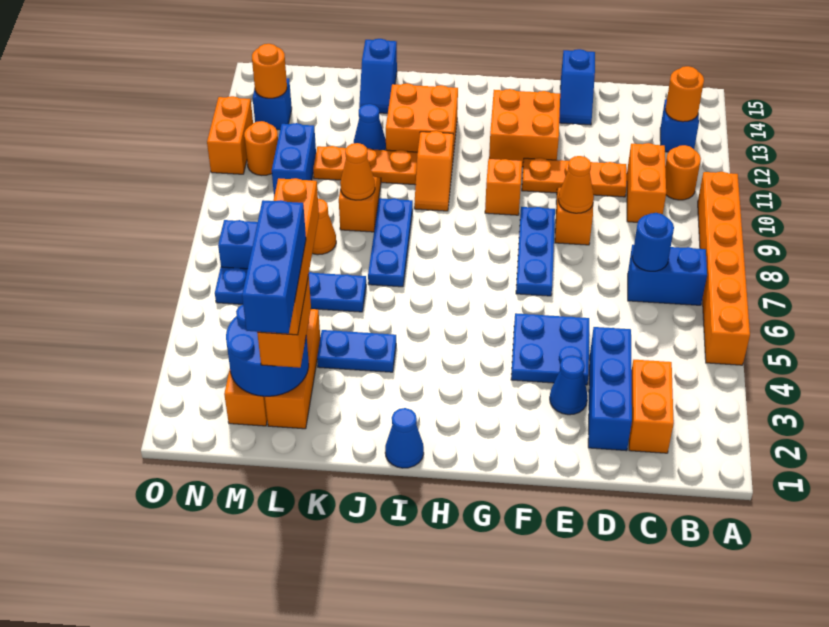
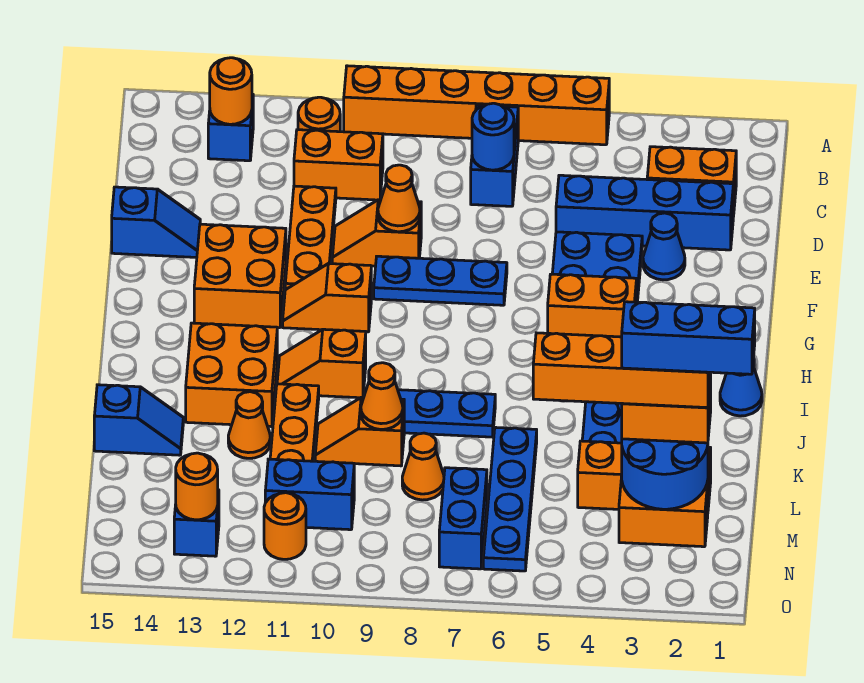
blue 1x3 brick [588,327,632,451] -> blue 1x4 brick [556,175,733,250]
orange 1x2 slope [414,131,453,211] -> orange 1x2 slope turned to [277,329,366,398]
blue 1x1 cone [354,104,386,150] -> orange 1x1 cone [228,392,270,458]
orange 1x2 brick [207,96,253,174] -> orange 1x2 brick moved to [548,274,637,337]

